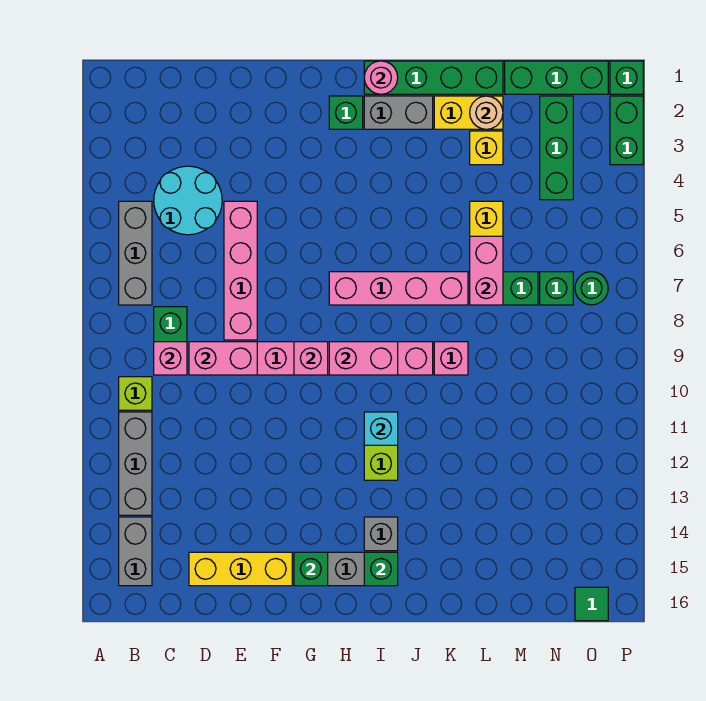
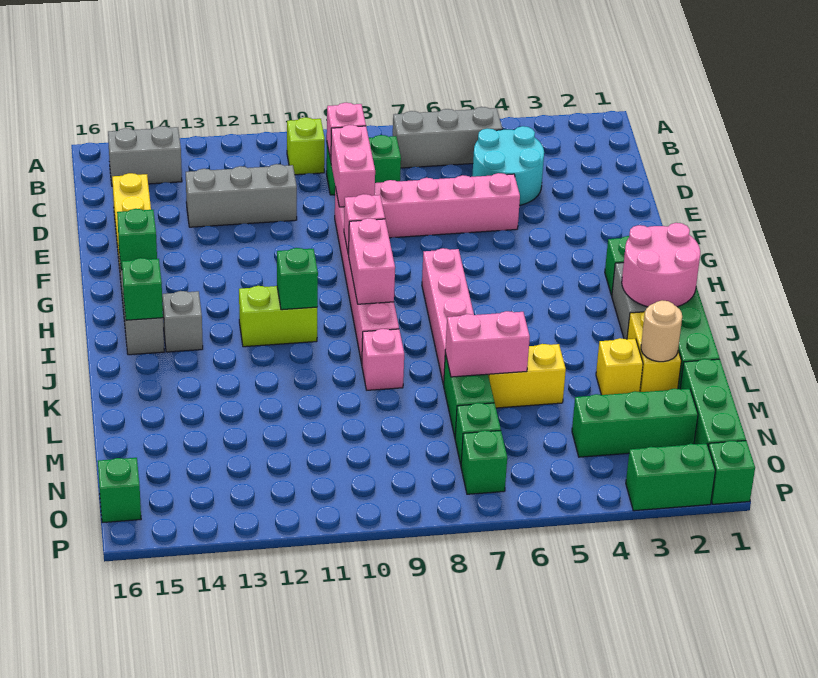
grey 1x3 brick [119,412,152,515] -> grey 1x3 brick moved to [186,164,297,227]
pink 1x1 round brick [364,61,398,94] -> pink 2x2 round brick [622,223,700,307]
cyan 1x1 brick [364,412,398,445] -> green 1x1 brick [277,248,318,310]
green 1x1 round brick [575,272,608,305] -> green 1x1 brick [461,431,507,494]
green 1x1 tile [575,587,608,621] -> green 1x1 brick [98,458,141,523]

